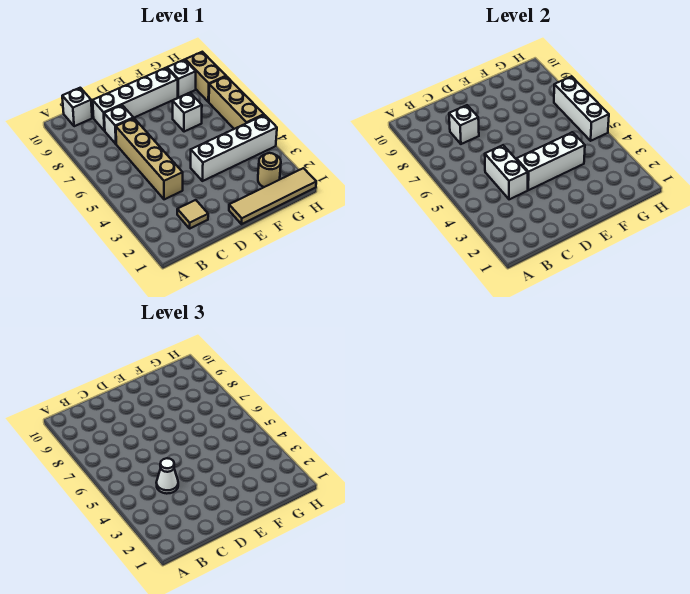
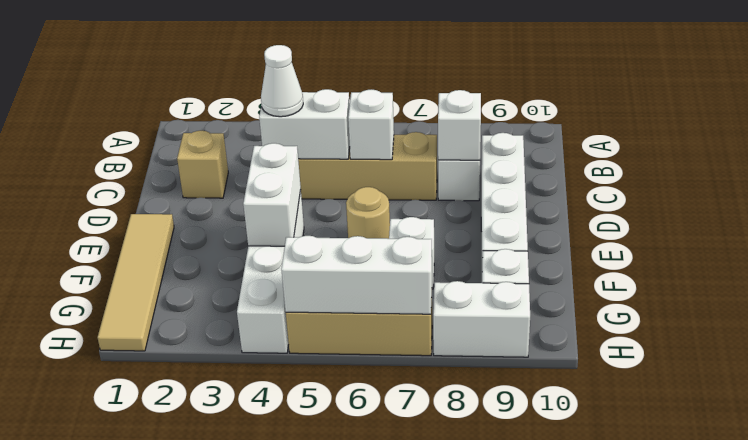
white 1x1 brick [62,88,92,126] -> white 1x1 brick moved to [348,90,394,160]
tan 1x1 tile [177,200,208,228] -> tan 1x1 brick [177,131,228,198]
white 1x3 brick [517,132,585,190] -> white 1x2 brick [243,143,301,246]
tan 1x1 round brick [258,153,281,187] -> tan 1x1 round brick moved to [346,187,390,239]
tan 1x2 brick [185,52,226,102] -> white 1x2 brick [433,281,530,357]

